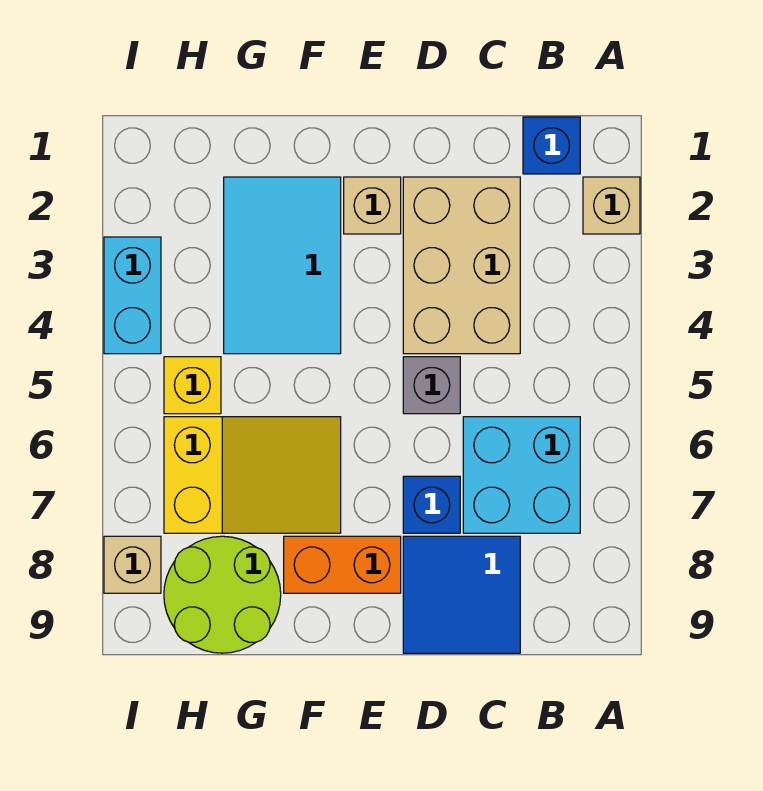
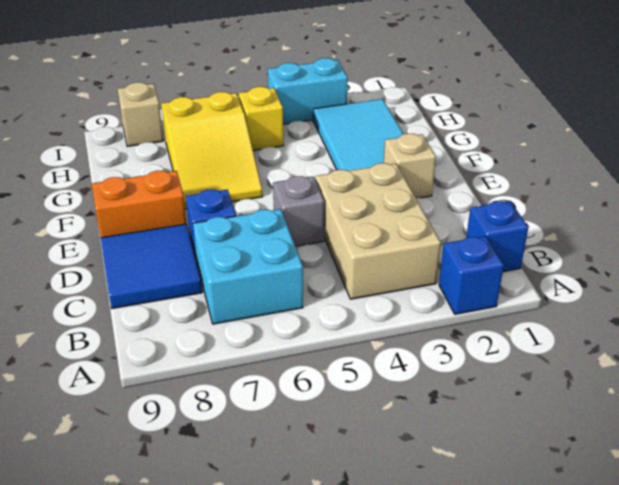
tan 1x1 brick [583,177,640,234] -> blue 1x1 brick [439,236,504,314]
tan 2x3 brick [403,177,520,354] -> tan 2x3 brick turned to [315,163,441,299]
orange 1x2 brick [284,536,401,593] -> orange 1x2 brick turned to [92,171,186,238]
cyan 2x3 tile [224,177,341,354] -> cyan 2x3 tile turned to [313,99,404,171]
lime 2x2 round brick [164,536,281,653] -> none

